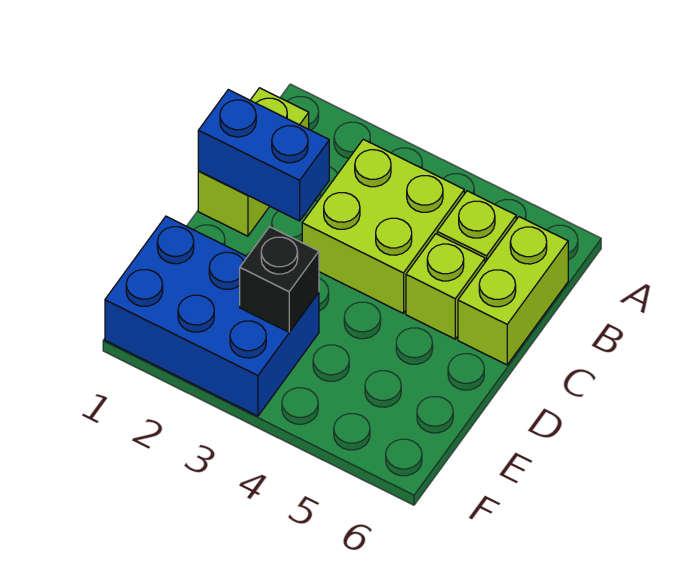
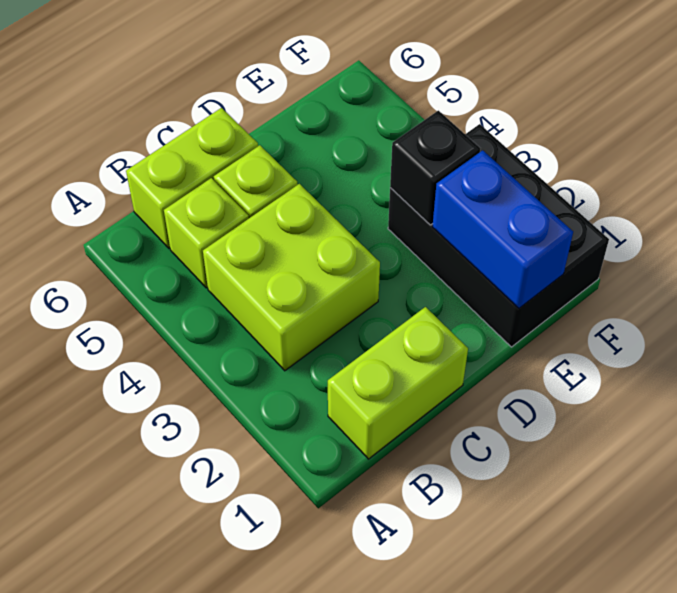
blue 1x2 brick [198,90,329,221] -> blue 1x2 brick moved to [432,150,573,308]
blue 2x3 brick [105,216,319,416] -> black 2x3 brick [388,124,609,347]

